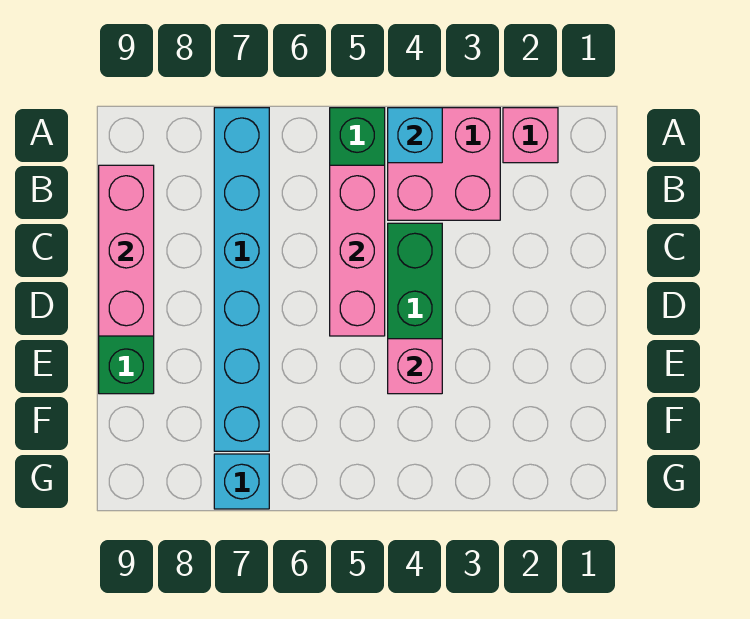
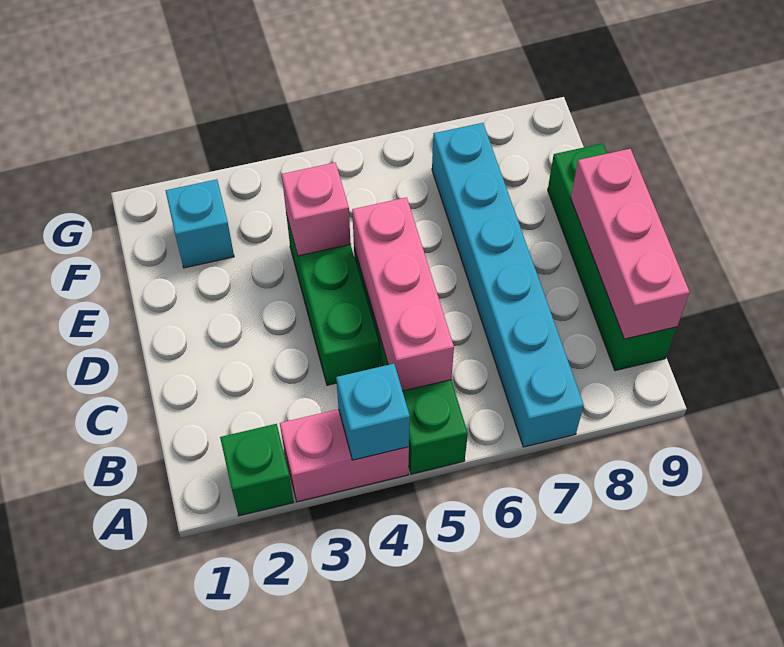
pink 1x1 brick [503,108,558,163] -> green 1x1 brick [220,424,294,516]
pink 2x2 brick [388,108,500,220] -> pink 1x2 brick [280,409,409,502]
cyan 1x1 brick [214,454,269,509] -> cyan 1x1 brick moved to [166,179,234,268]

